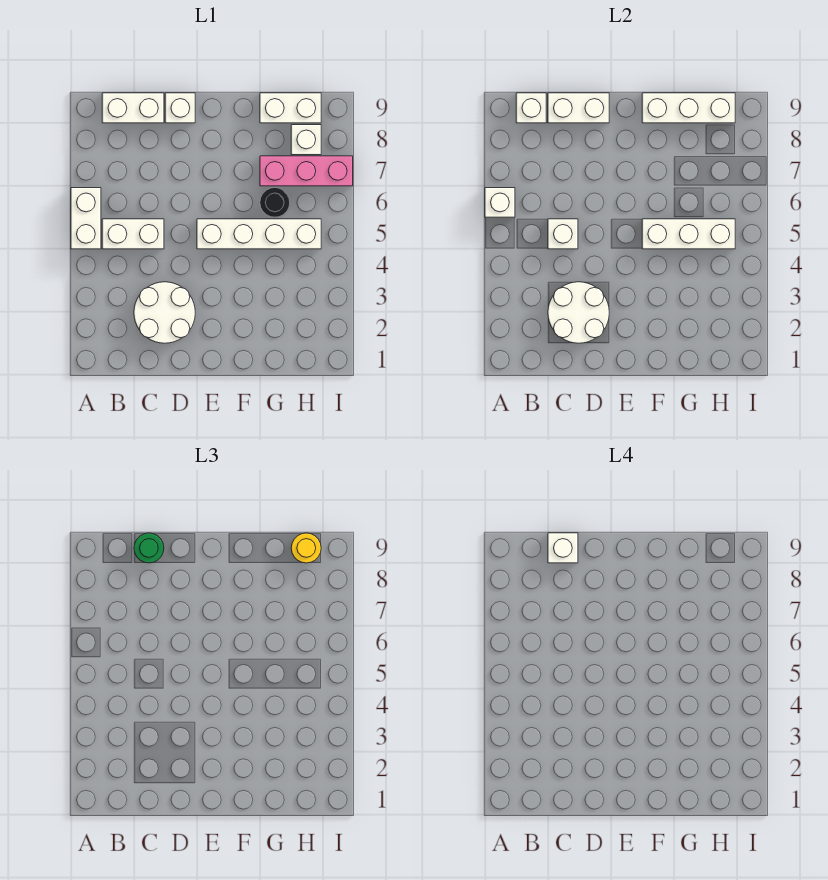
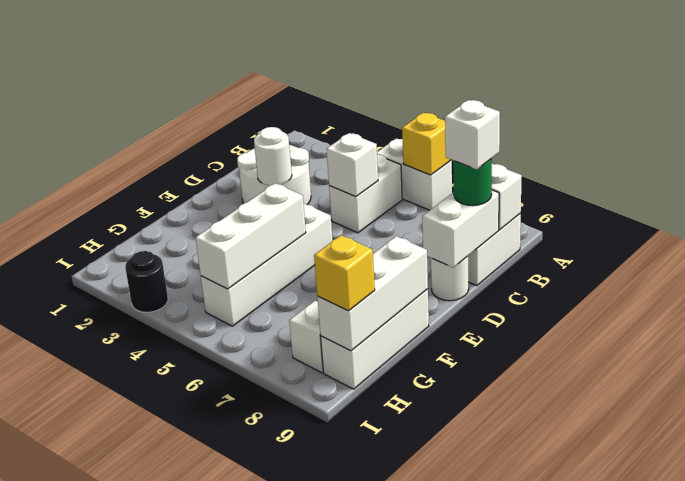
white 1x1 brick [485,188,515,217] -> yellow 1x1 brick [402,113,451,175]
white 2x2 round brick [548,282,609,343] -> white 1x1 round brick [254,127,292,185]
white 1x1 brick [165,93,195,123] -> white 1x1 round brick [431,256,469,301]
black 1x1 round brick [260,188,290,217] -> black 1x1 round brick moved to [125,251,168,312]
pink 1x3 brick [260,156,353,186] -> none
white 1x2 brick [260,93,321,123] -> white 1x3 brick [321,289,429,389]
yellow 1x1 round brick [291,533,321,563] -> yellow 1x1 brick [314,235,375,311]

